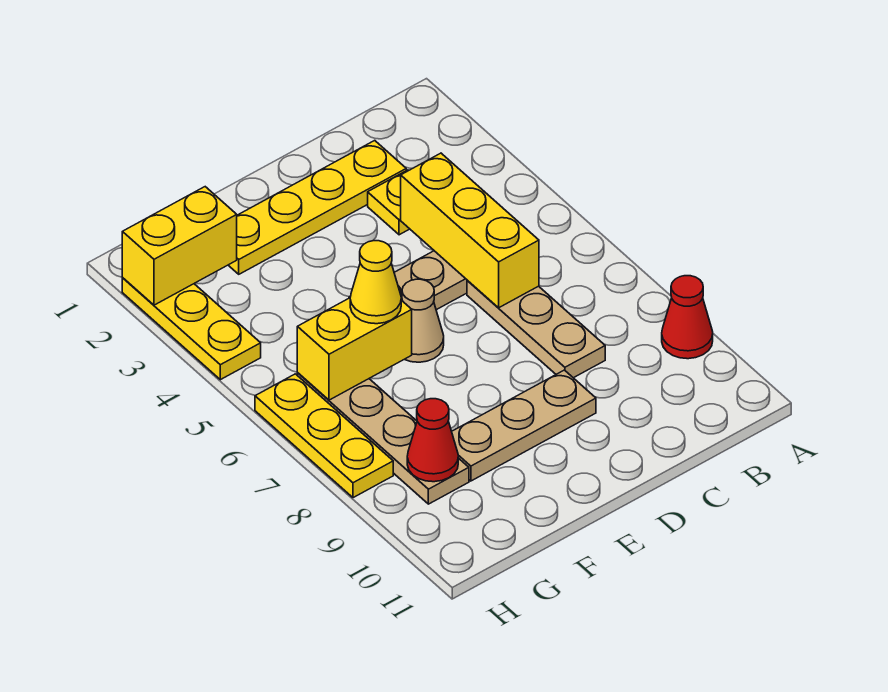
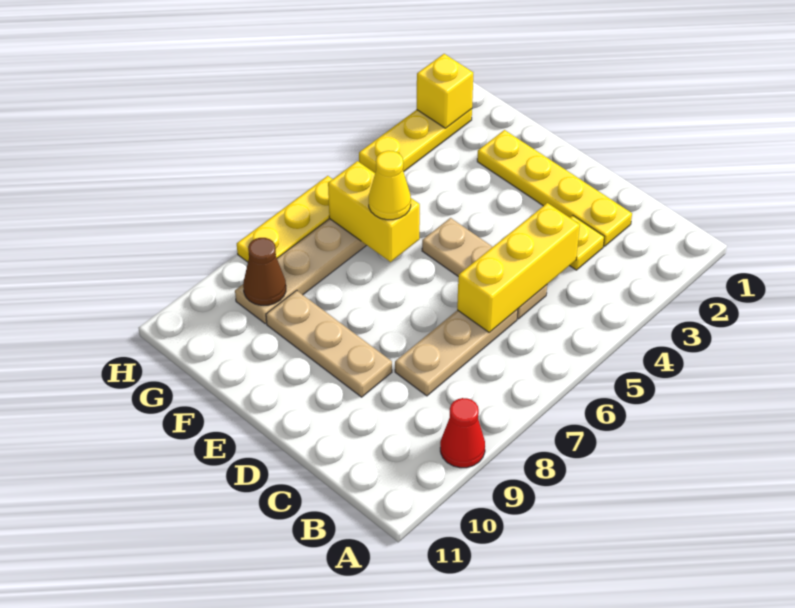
tan 1x1 cone [402,279,444,362] -> none
yellow 1x2 brick [122,187,237,305] -> yellow 1x1 brick [417,54,473,128]
red 1x1 cone [407,399,458,482] -> brown 1x1 cone [243,238,286,305]

